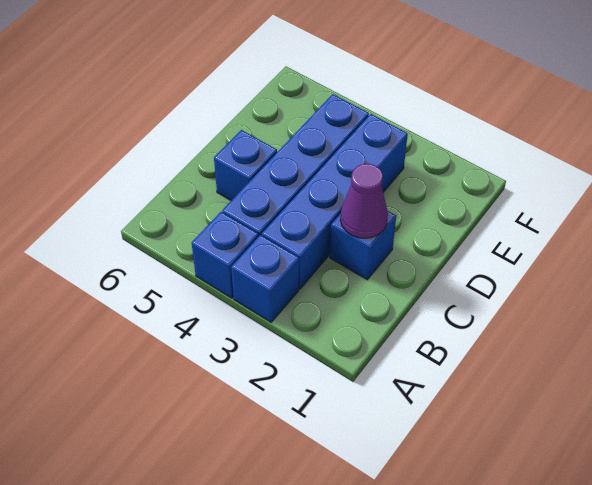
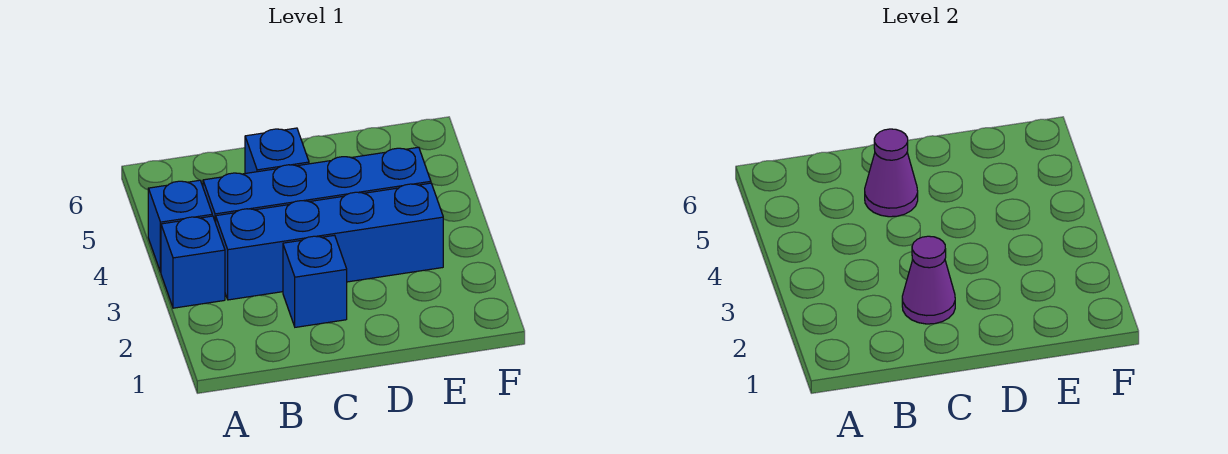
none -> purple 1x1 cone [865,129,918,217]

